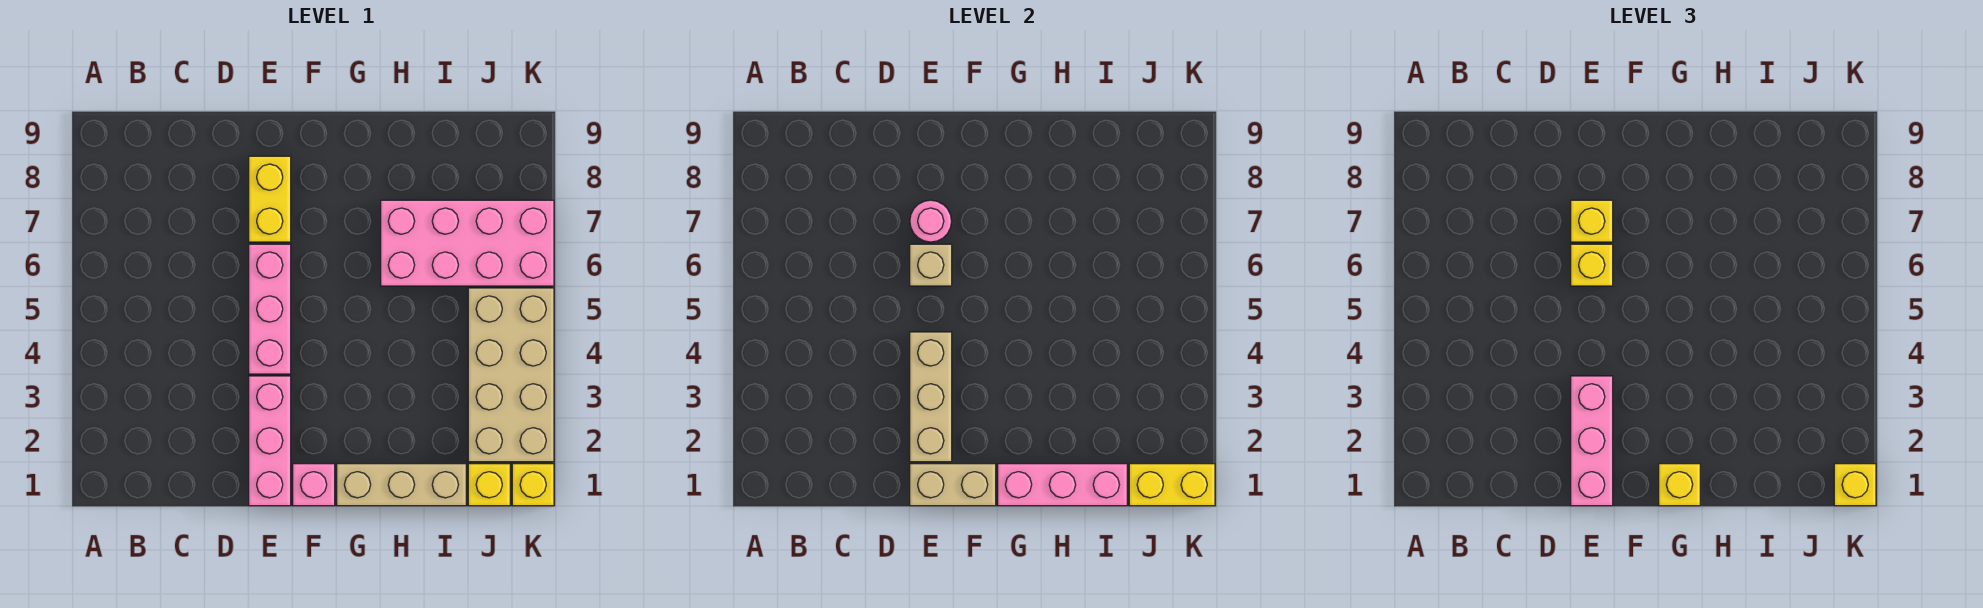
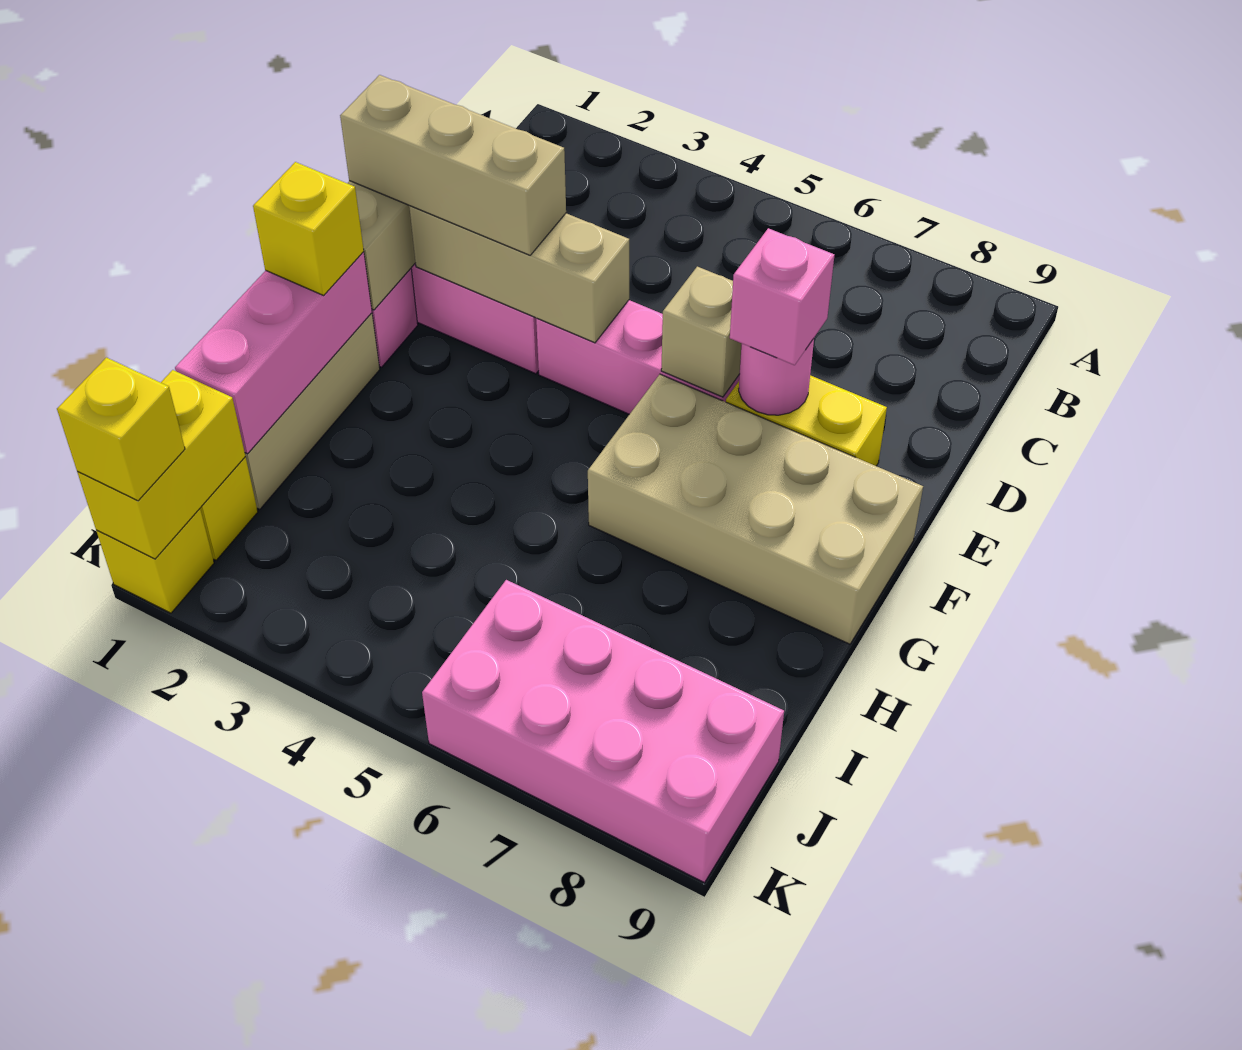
pink 1x3 brick [1571,376,1613,506] -> tan 1x3 brick [340,75,566,255]
yellow 1x1 brick [1571,244,1613,286] -> none
yellow 1x1 brick [1571,200,1613,242] -> pink 1x1 brick [730,228,834,365]
pink 2x4 brick [381,200,554,286] -> pink 2x4 brick turned to [422,580,784,883]
tan 2x4 brick [468,288,554,462] -> tan 2x4 brick moved to [588,374,923,644]

